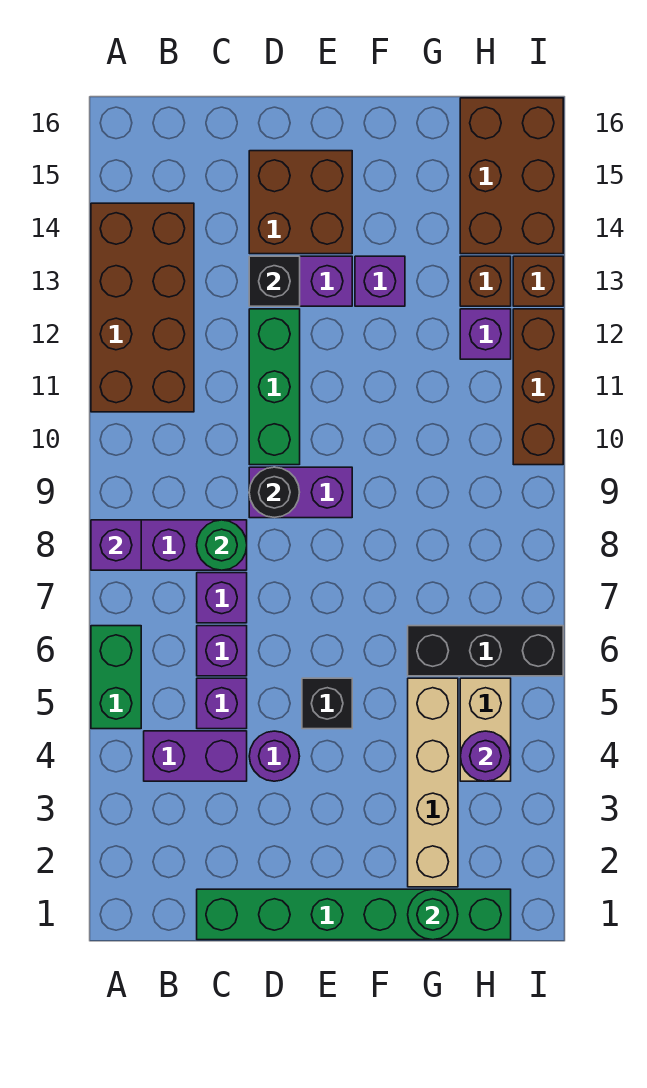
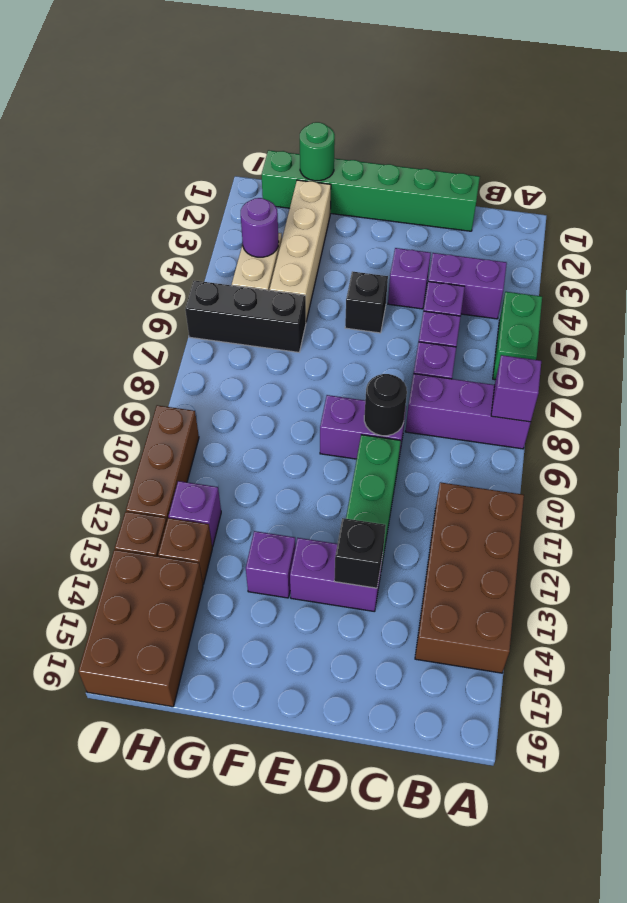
green 1x1 round brick [197,520,247,570] -> none
purple 1x1 round brick [249,731,300,781] -> purple 1x1 brick [388,248,431,309]
brown 2x2 brick [249,151,352,254] -> none

